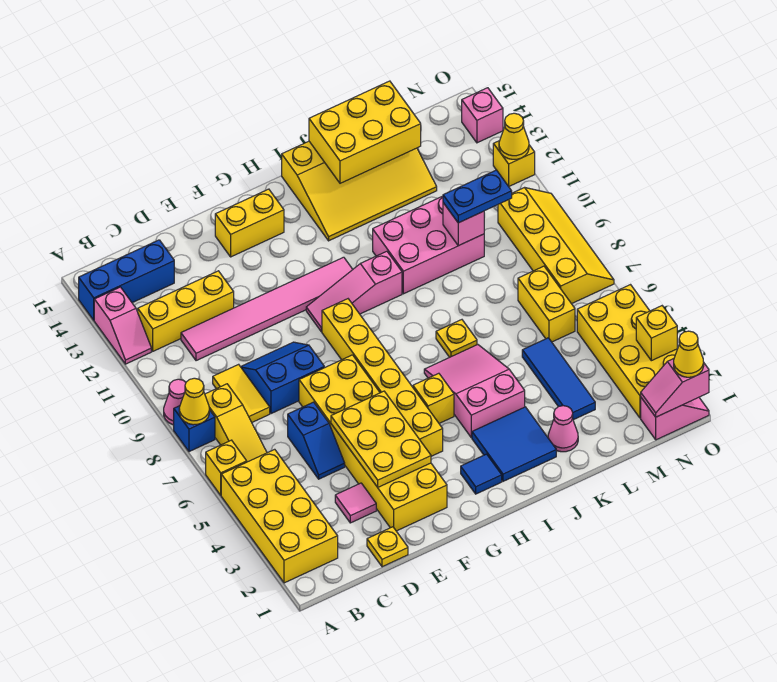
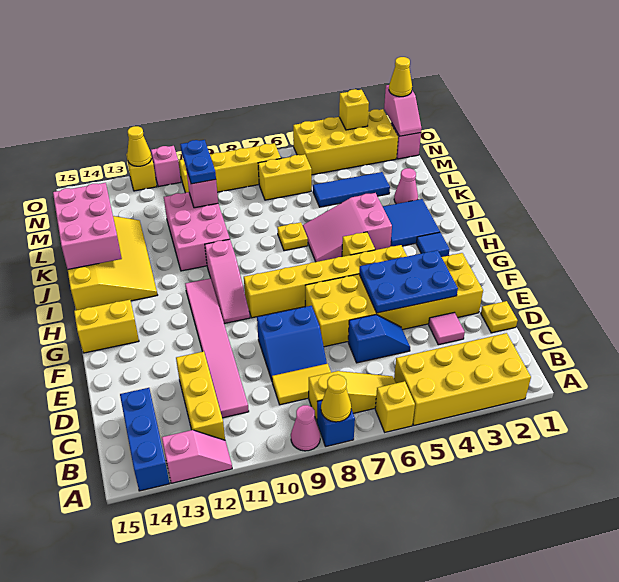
blue 2x2 slope [241,342,324,414] -> blue 2x2 slope turned to [257,306,327,380]
yellow 2x3 plate [331,391,431,487] -> blue 2x3 plate [359,250,458,313]
yellow 1x2 brick [215,189,284,257] -> yellow 1x2 brick turned to [74,300,139,353]
yellow 2x3 brick [309,81,421,183] -> pink 2x3 brick [53,183,122,270]
pink 1x1 brick [462,88,503,143] -> pink 1x1 brick moved to [151,146,181,187]

